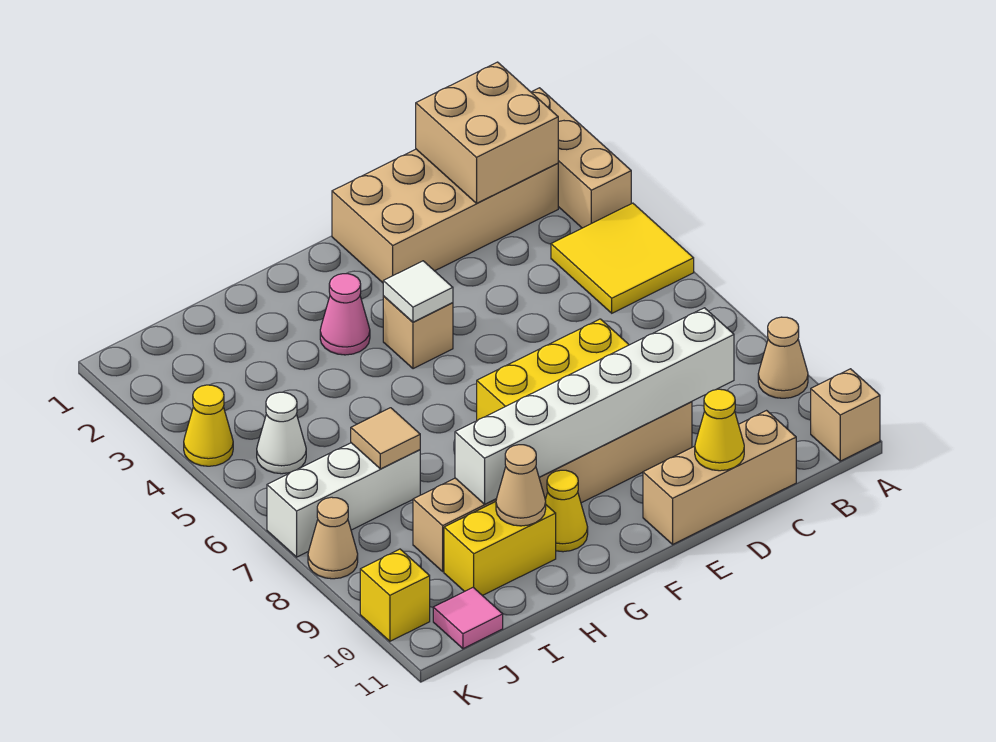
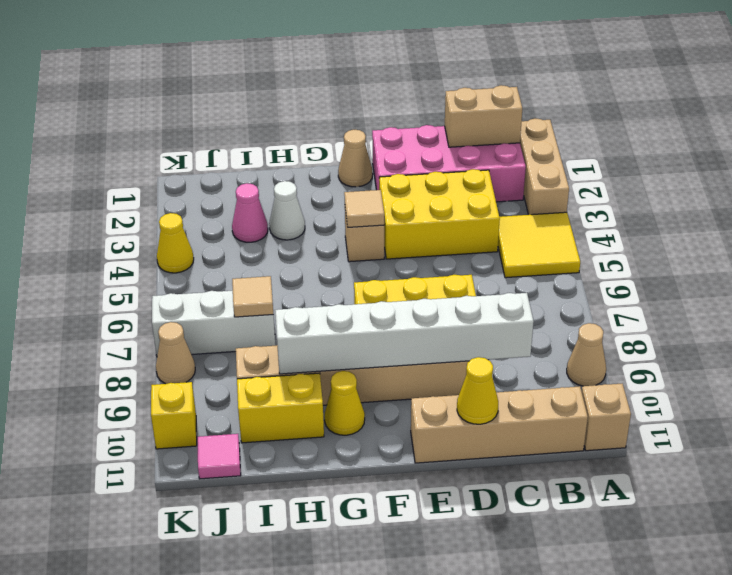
tan 2x4 brick [332,149,558,283] -> pink 2x4 brick [372,125,526,202]
tan 2x2 brick [416,62,558,203] -> tan 1x2 brick [445,85,522,147]
none -> yellow 2x3 brick [379,169,500,259]
tan 1x3 brick [643,411,796,544] -> tan 1x4 brick [411,386,588,463]
white 1x1 tile [383,261,453,322] -> tan 1x1 tile [344,190,384,227]
pink 1x1 cone [320,274,370,355] -> pink 1x1 cone moved to [232,183,268,242]
tan 1x1 cone [496,445,546,526] -> tan 1x1 cone moved to [338,130,373,187]
white 1x1 cone [257,392,306,474] -> white 1x1 cone moved to [269,181,305,240]

